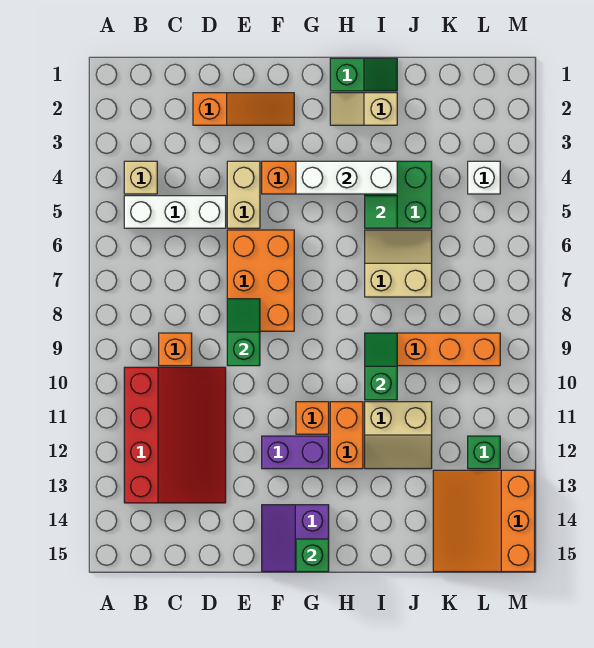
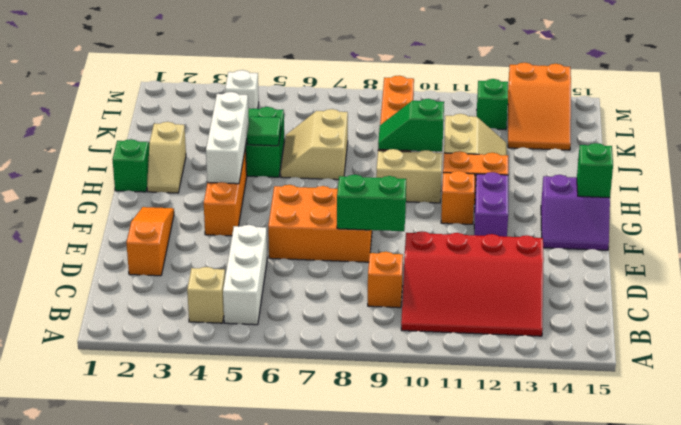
red 3x4 slope [124,367,226,503] -> red 3x4 slope turned to [401,231,544,336]
tan 1x2 brick [227,161,260,228] -> tan 1x2 brick moved to [376,149,442,203]
green 1x2 slope [227,299,260,366] -> green 1x2 brick [337,175,406,231]
orange 3x3 slope [433,470,535,572] -> orange 2x3 slope [508,63,571,150]

